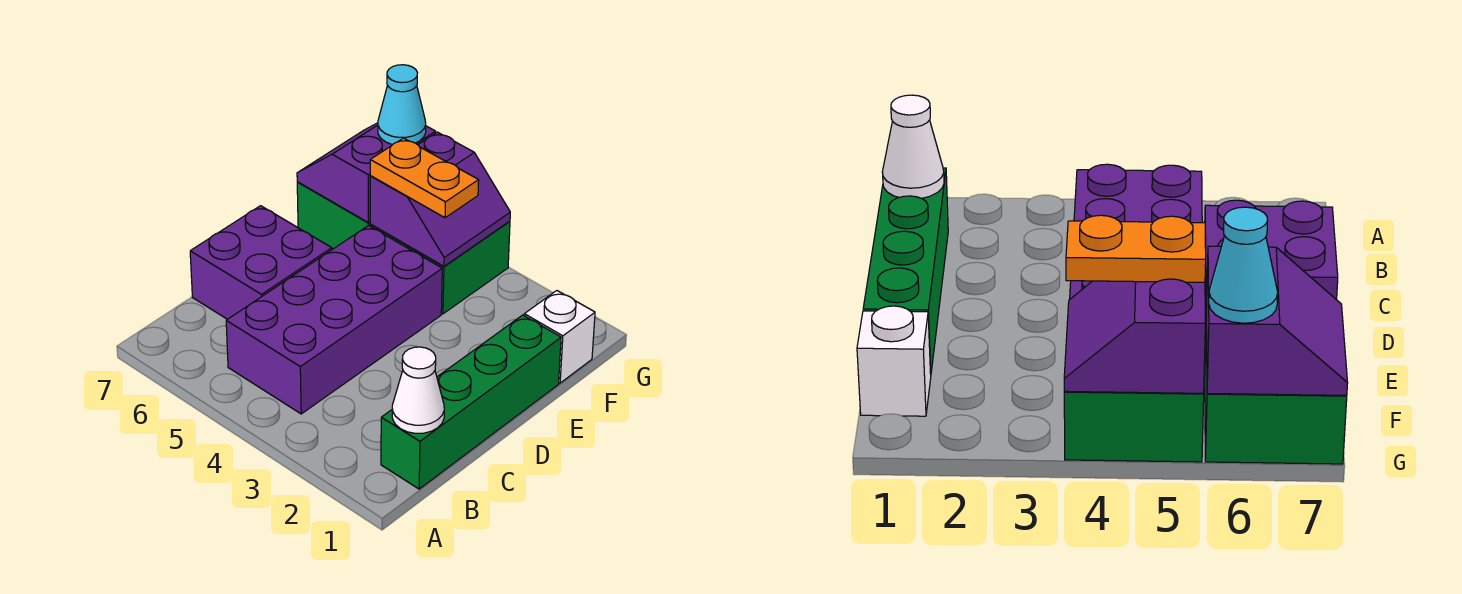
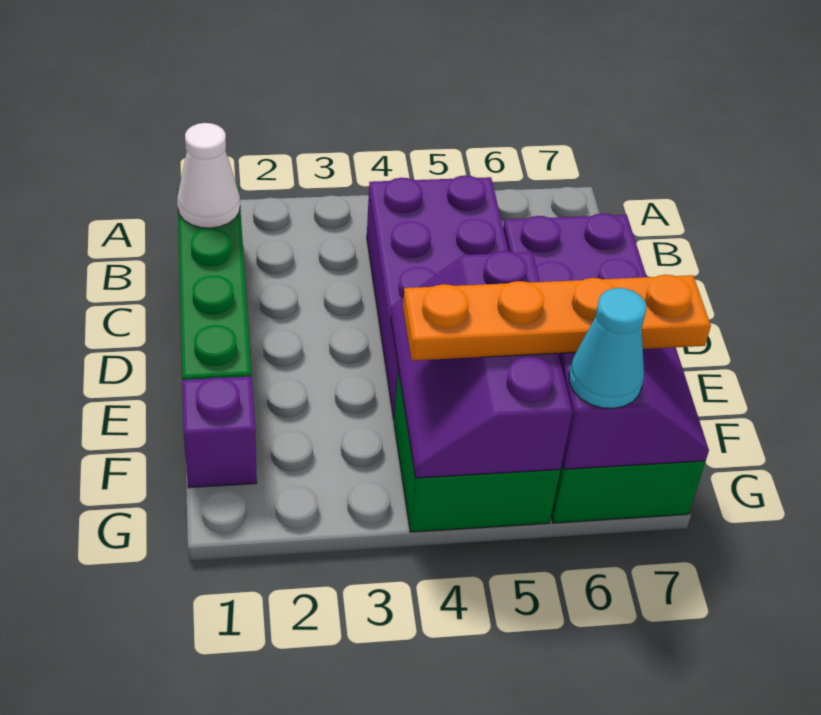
white 1x1 brick [524,291,595,383] -> purple 1x1 brick [182,376,257,488]
purple 2x2 slope [370,132,510,266] -> purple 2x3 slope [390,251,573,478]
orange 1x2 plate [370,138,479,218] -> orange 1x4 plate [403,275,711,361]

